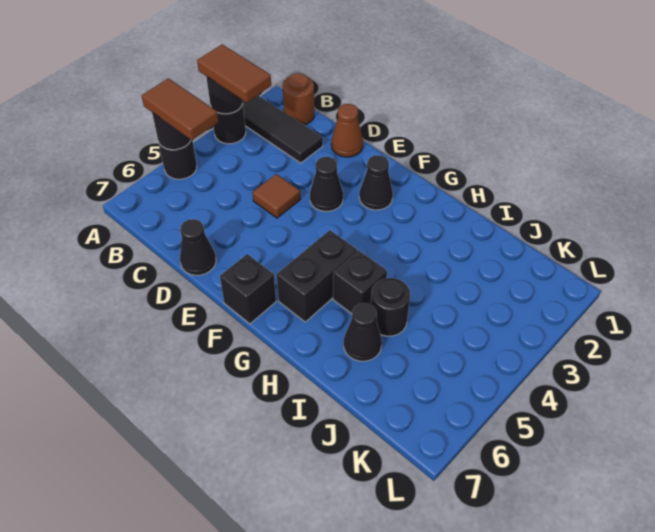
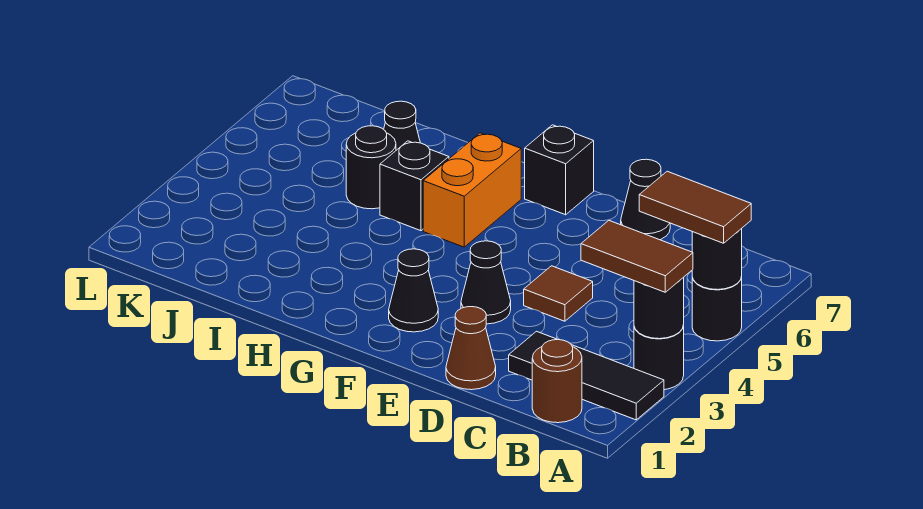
black 1x2 brick [277,230,357,322] -> orange 1x2 brick [423,133,521,247]

